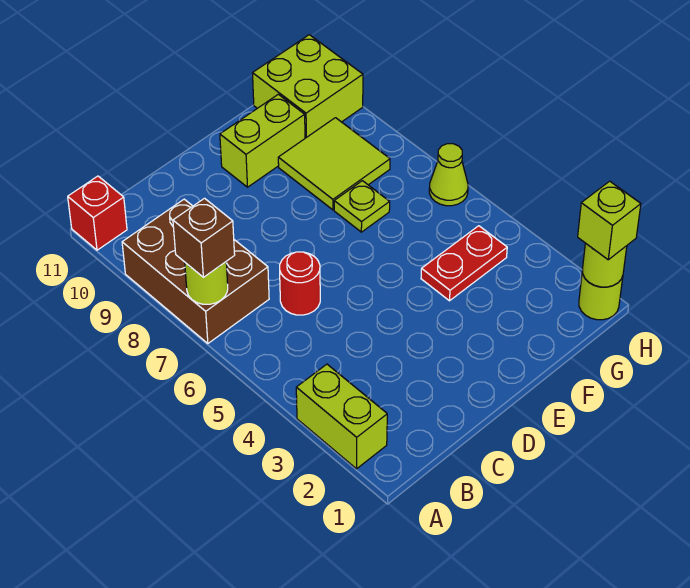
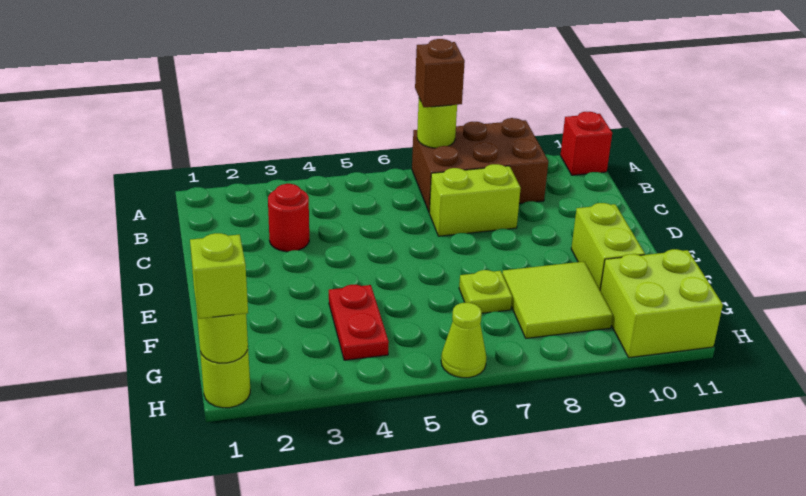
lime 1x2 brick [296,364,387,469] -> lime 1x2 brick moved to [429,164,521,236]
red 1x1 round brick [280,252,320,315] -> red 1x1 round brick moved to [268,184,309,252]

